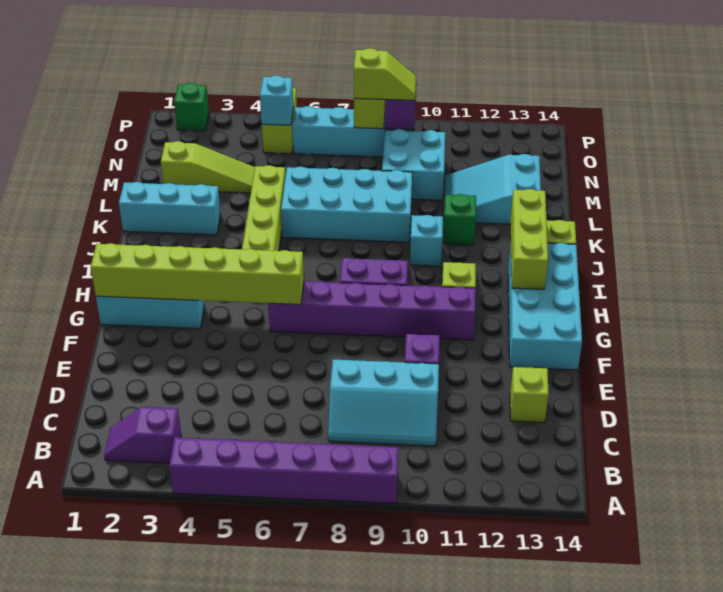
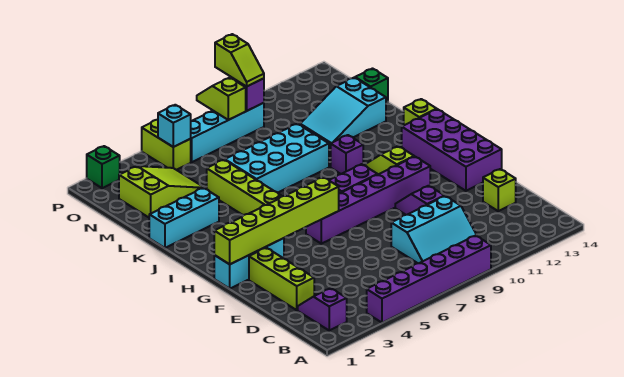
purple 1x2 slope [104,407,181,463] -> purple 1x2 slope turned to [298,288,347,330]
cyan 2x4 brick [508,243,582,370] -> purple 2x4 brick [402,109,502,191]
lime 1x3 brick [511,189,548,289] -> lime 1x3 brick moved to [249,248,314,310]
cyan 1x1 brick [410,215,443,266] -> purple 1x1 brick [331,135,363,174]
green 1x1 brick [443,194,476,245] -> green 1x1 brick moved to [355,69,388,103]
lime 1x3 slope [161,141,255,193] -> lime 2x3 slope [119,166,204,217]
cyan 2x2 brick [382,129,445,200] -> none
lime 1x2 slope [354,48,416,101] -> lime 1x2 slope turned to [215,34,264,87]

